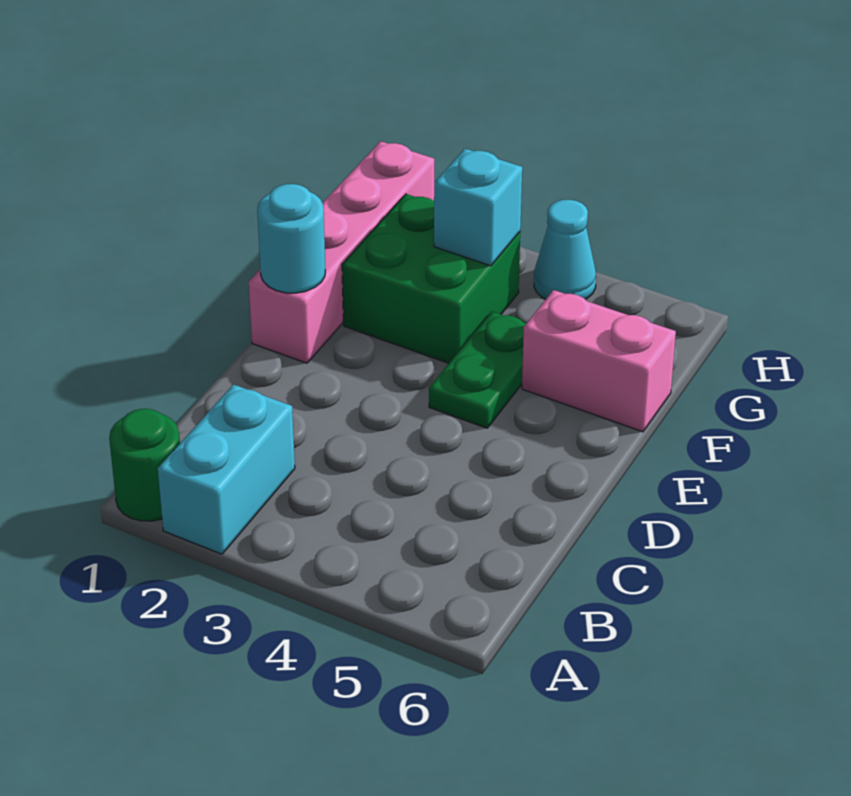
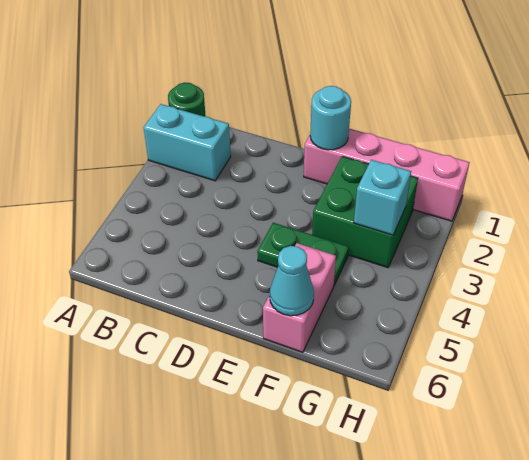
cyan 1x1 cone [534,200,596,299] -> cyan 1x1 cone moved to [270,246,314,316]

